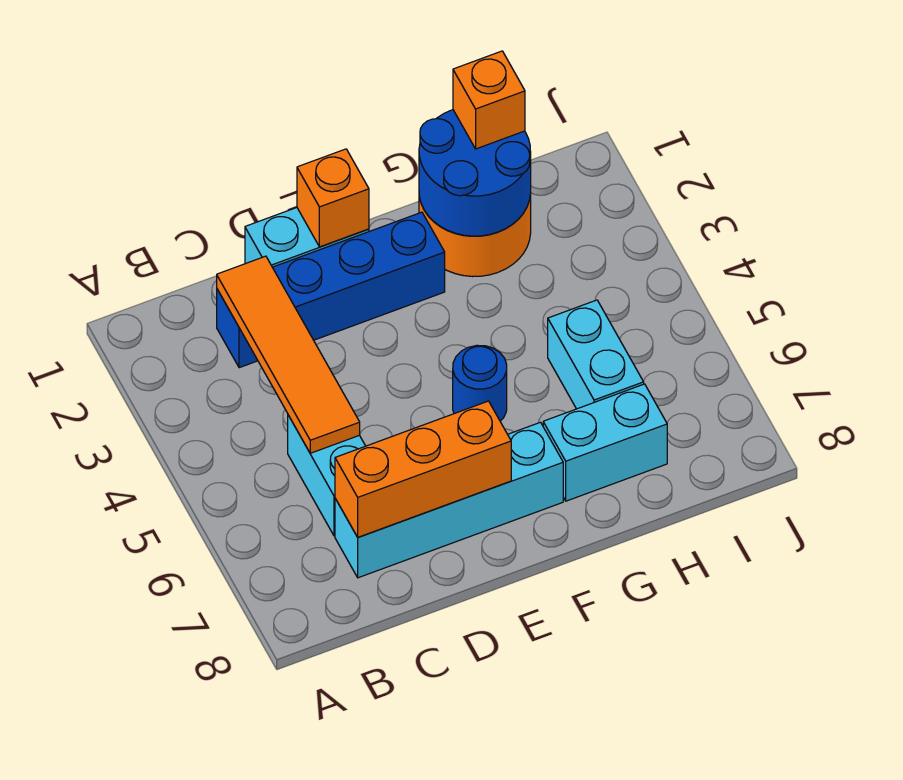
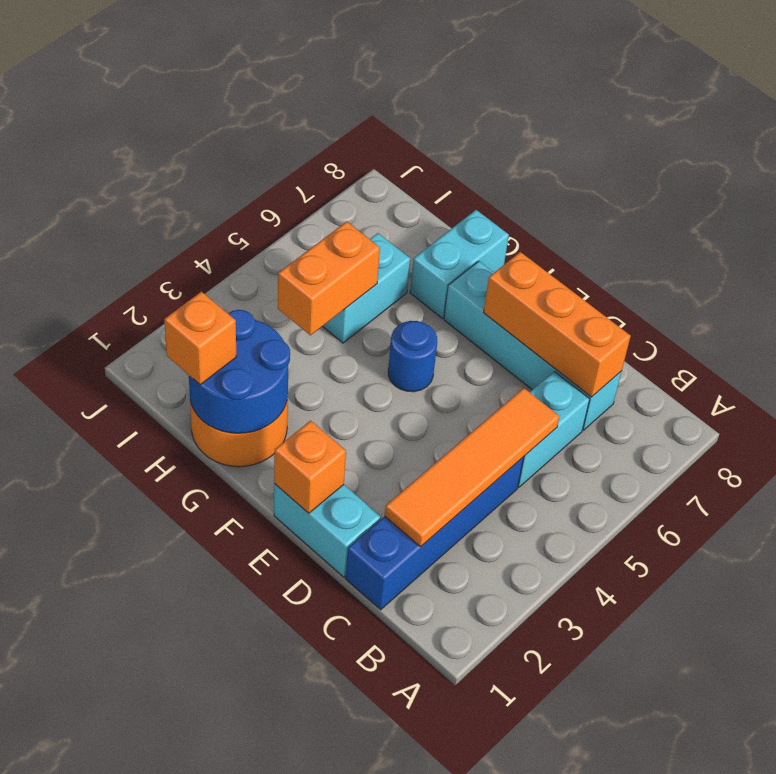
blue 1x4 brick [217,212,445,368] -> blue 1x4 brick turned to [346,457,524,610]
cyan 1x2 brick [543,384,667,501] -> cyan 1x2 brick turned to [410,210,509,318]
none -> orange 1x2 brick [278,222,380,335]

